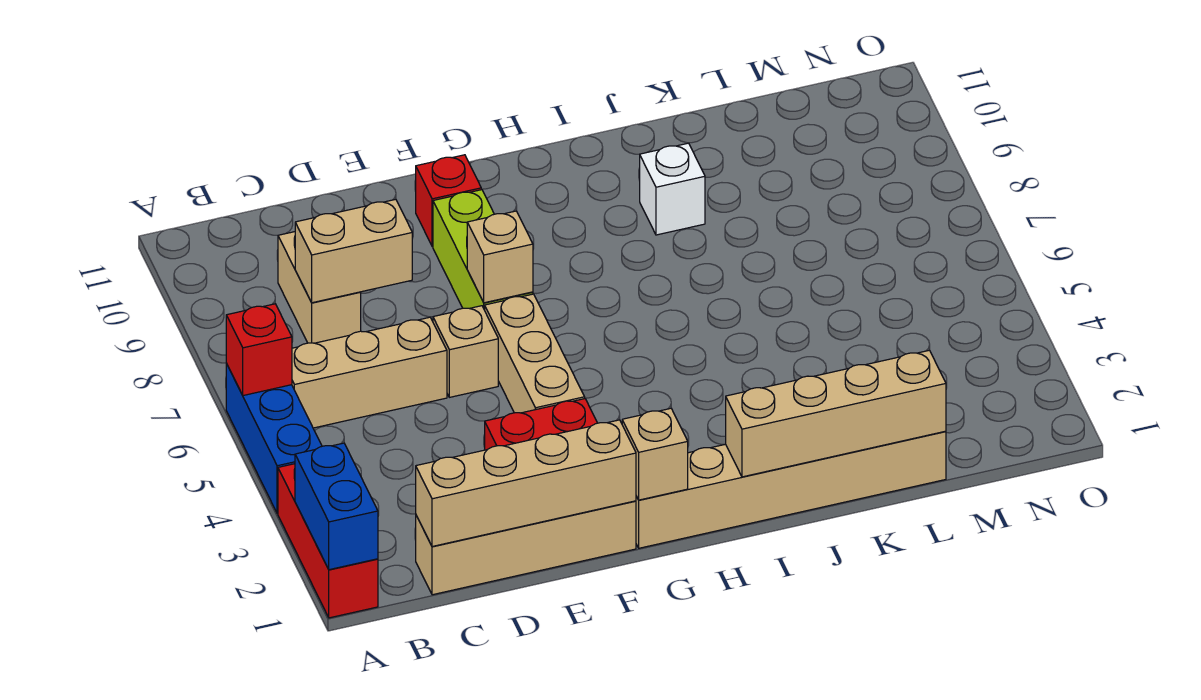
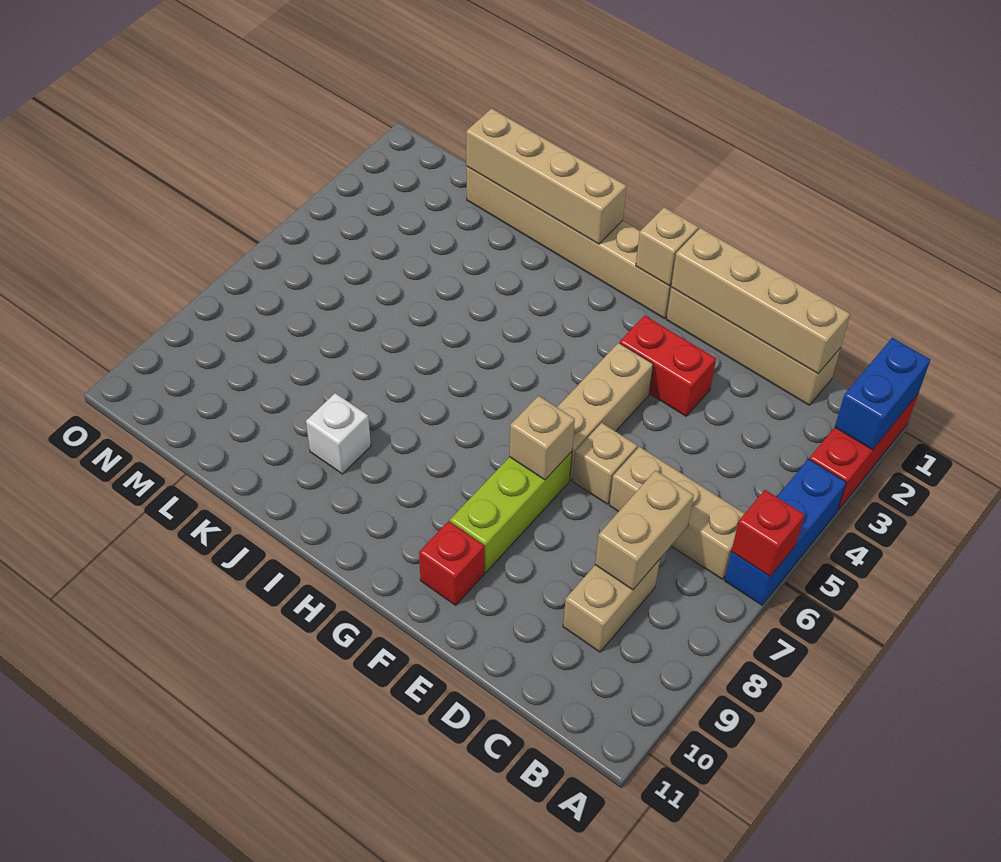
tan 1x2 brick [295,199,412,303] -> tan 1x2 brick turned to [595,470,694,590]

